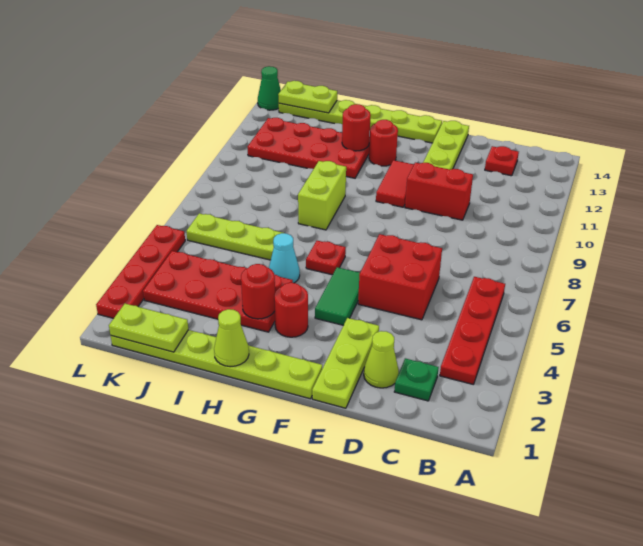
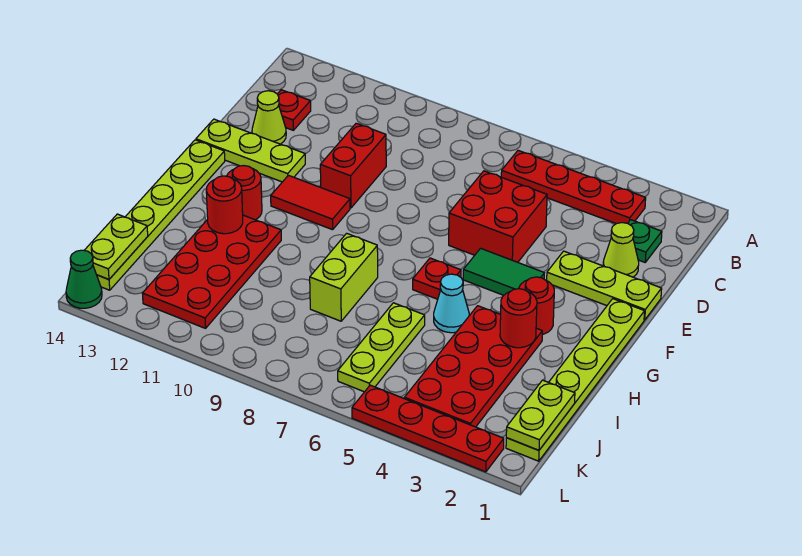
lime 1x1 cone [214,309,249,367] -> lime 1x1 cone moved to [252,91,286,144]
lime 1x2 brick [298,161,346,230] -> lime 1x2 brick turned to [310,233,378,321]

